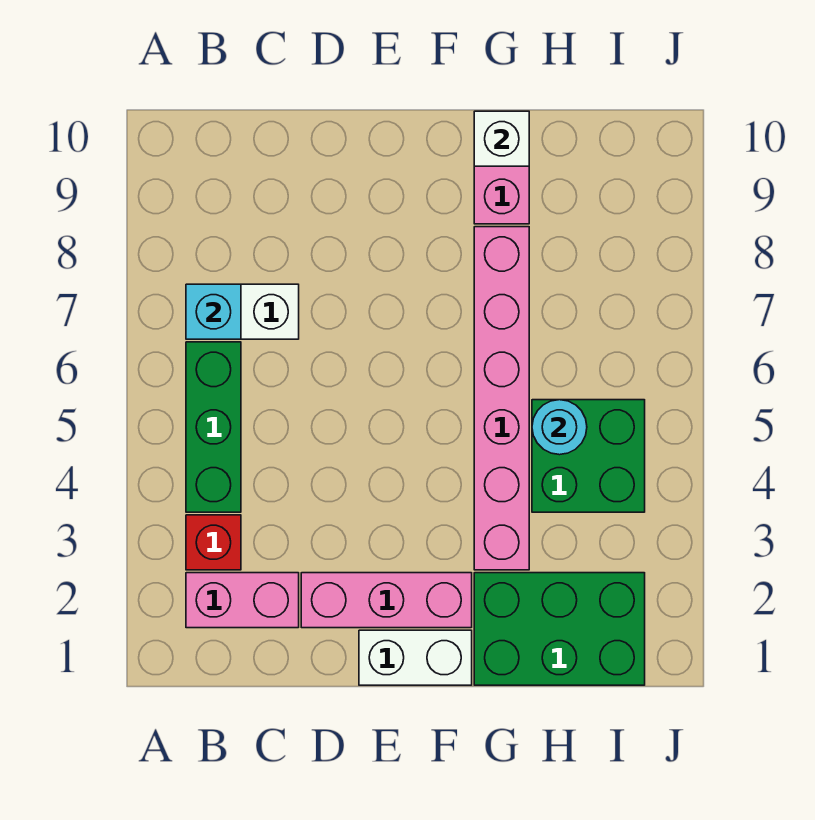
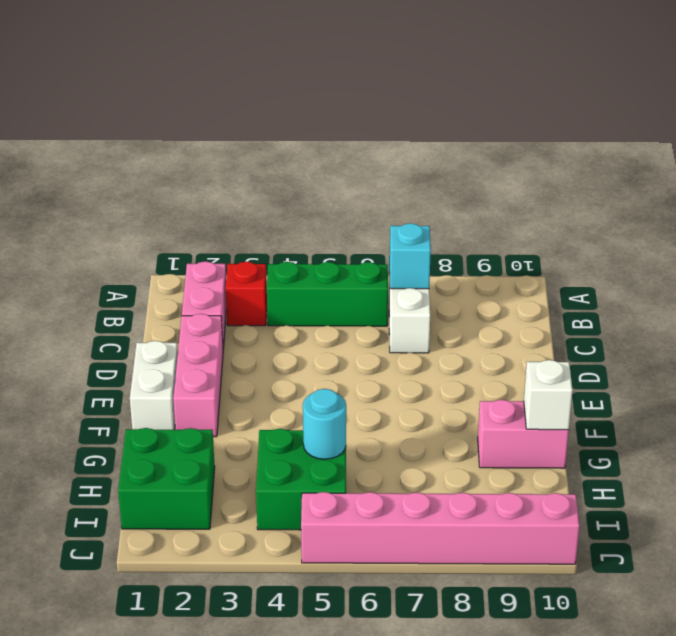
green 2x3 brick [474,573,645,685] -> green 2x2 brick [118,428,215,529]
pink 1x6 brick [474,227,529,570] -> pink 1x6 brick moved to [301,492,580,564]

